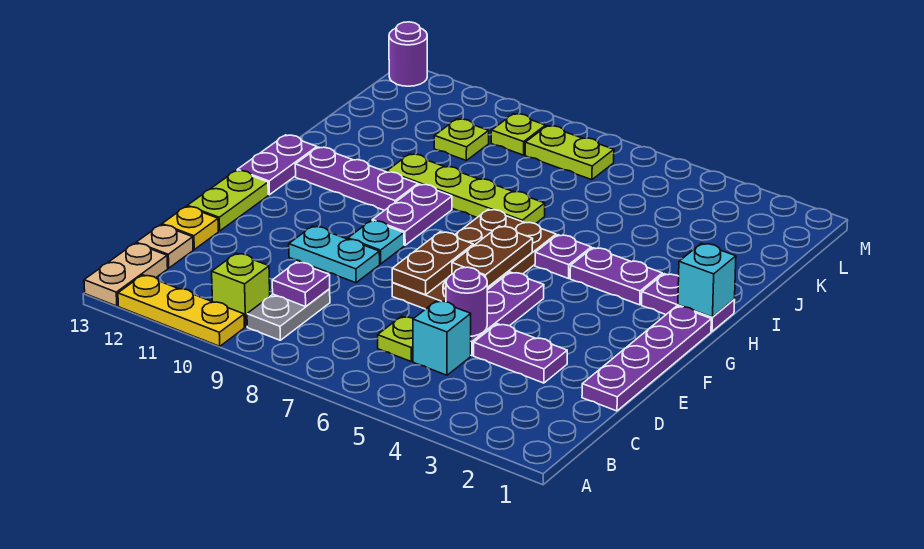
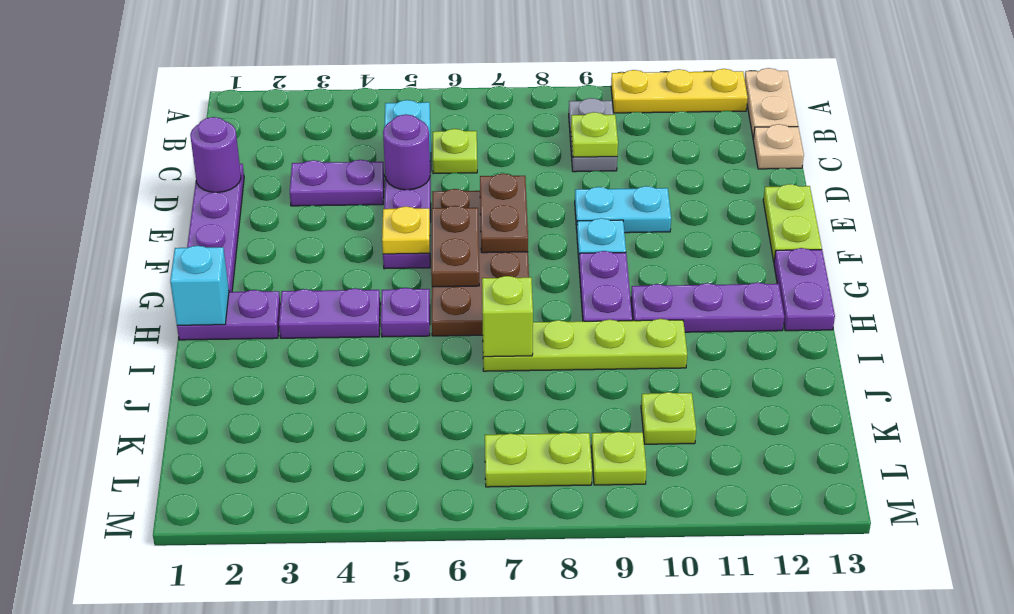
lime 1x1 brick [212,253,270,327] -> lime 1x1 brick moved to [482,276,533,357]
purple 1x1 plate [272,262,330,307] -> lime 1x1 plate [571,112,618,157]
yellow 1x1 plate [162,206,218,249] -> yellow 1x1 plate moved to [382,206,430,254]
purple 1x1 round brick [389,22,427,86] -> purple 1x1 round brick moved to [190,117,241,193]

